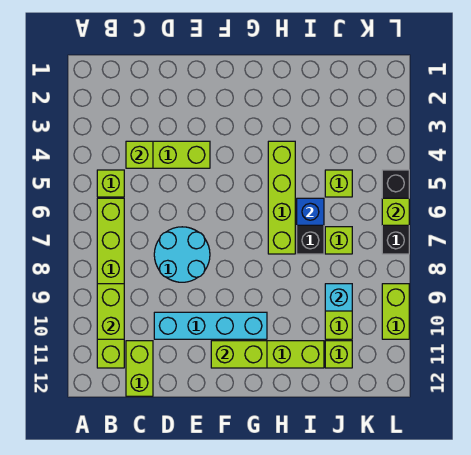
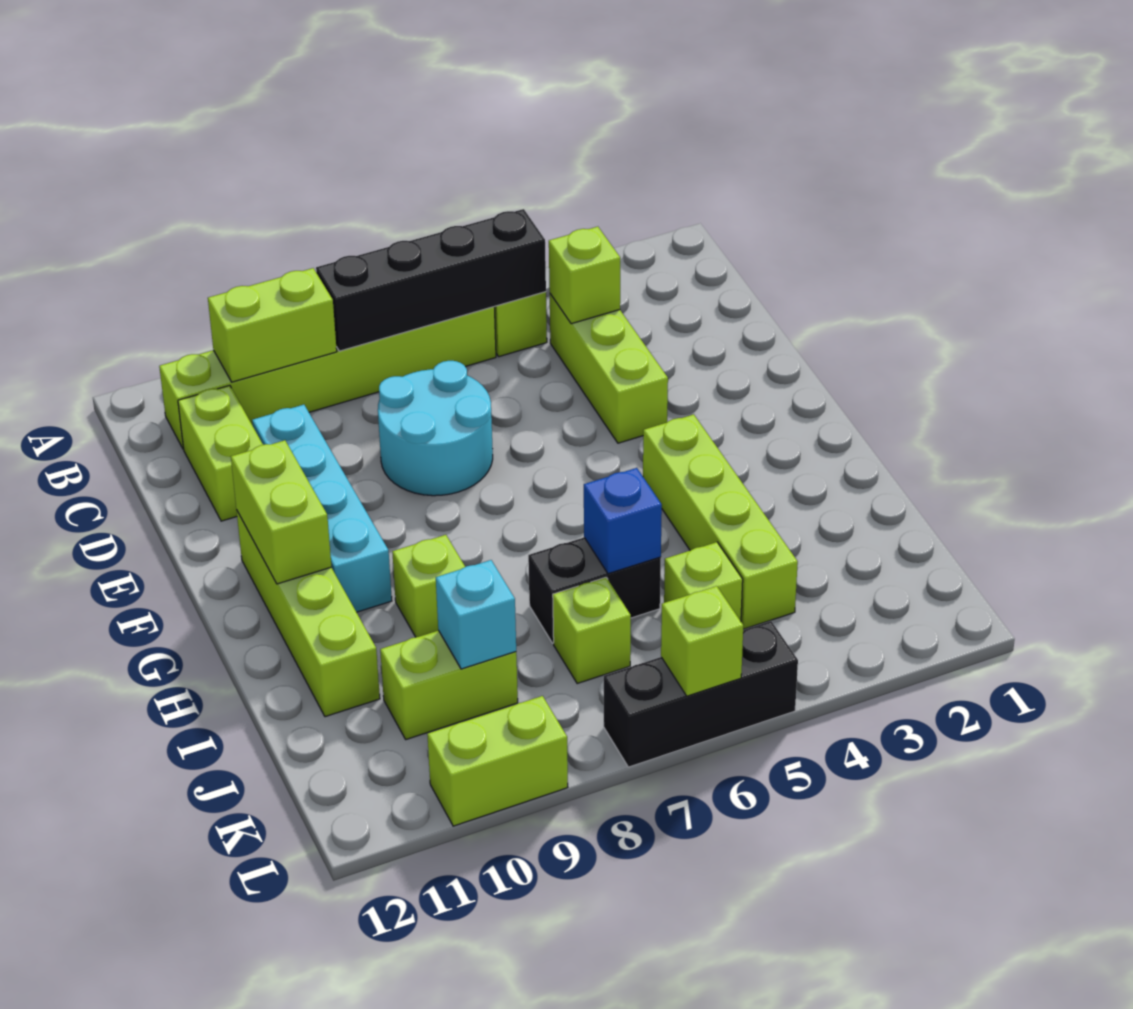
none -> black 1x4 brick [316,209,546,351]
lime 1x2 brick [126,341,153,396] -> lime 1x2 brick turned to [178,385,263,521]
lime 1x4 brick [268,141,295,254] -> lime 1x4 brick turned to [643,414,798,629]
lime 1x1 brick [325,341,352,368] -> lime 1x1 brick moved to [392,535,465,637]

